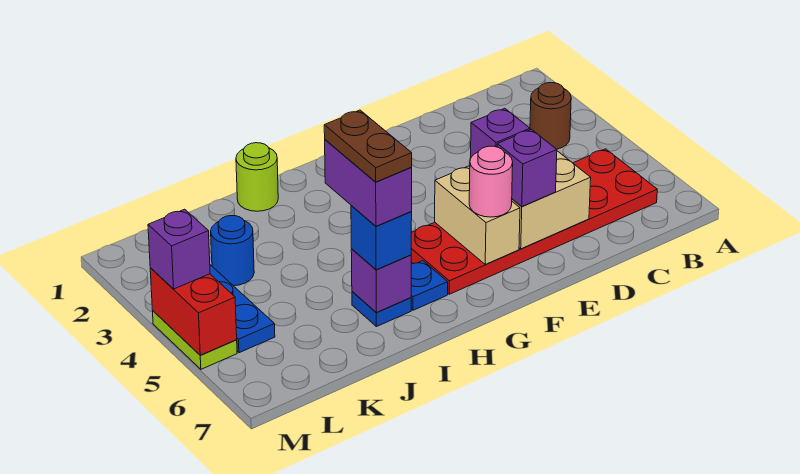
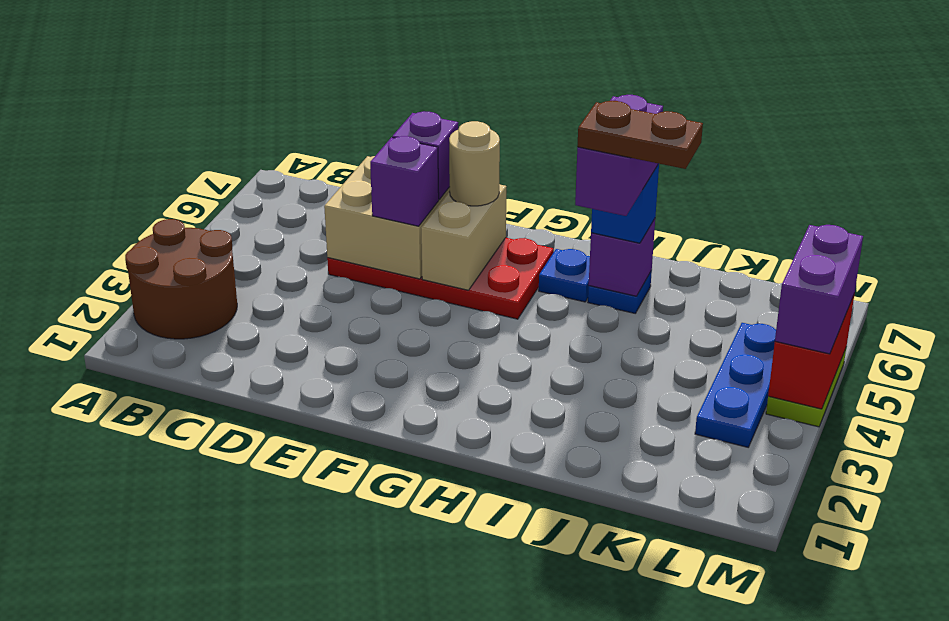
brown 1x1 round brick [530,83,571,149] -> brown 2x2 round brick [125,219,237,339]
red 2x6 plate [411,149,657,294] -> red 2x4 plate [327,238,554,319]
pink 1x1 round brick [469,146,513,217] -> tan 1x1 round brick [449,121,500,206]
lime 1x1 round brick [236,143,278,211] -> none
brown 1x2 plate [324,110,412,182] -> brown 1x2 plate turned to [577,101,703,169]
blue 1x1 round brick [211,216,254,286] -> none
purple 1x1 brick [148,209,210,289] -> purple 1x2 brick [775,225,863,354]

